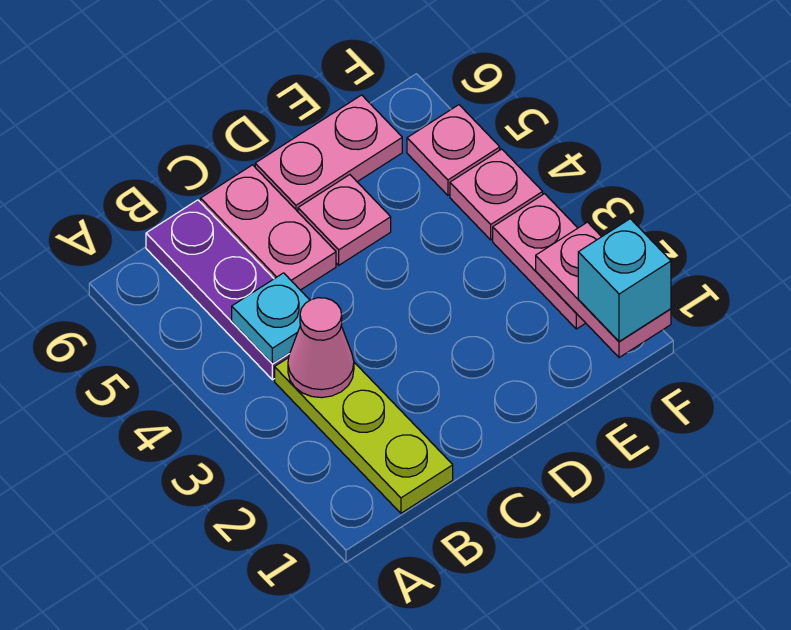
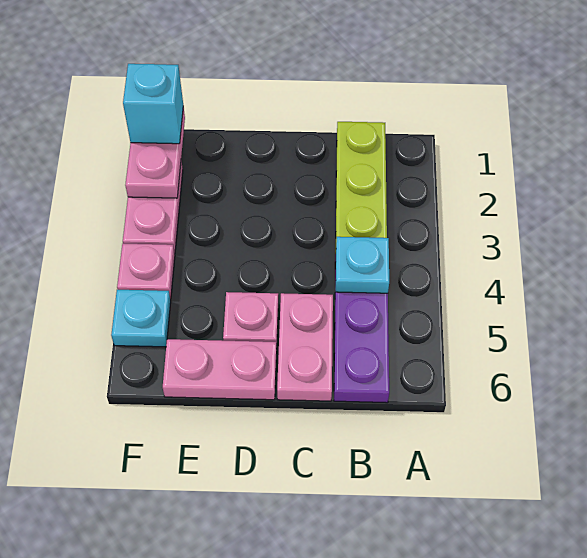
pink 1x1 cone [288,298,354,398] -> none
pink 1x1 plate [407,105,500,195] -> cyan 1x1 plate [111,290,171,347]

